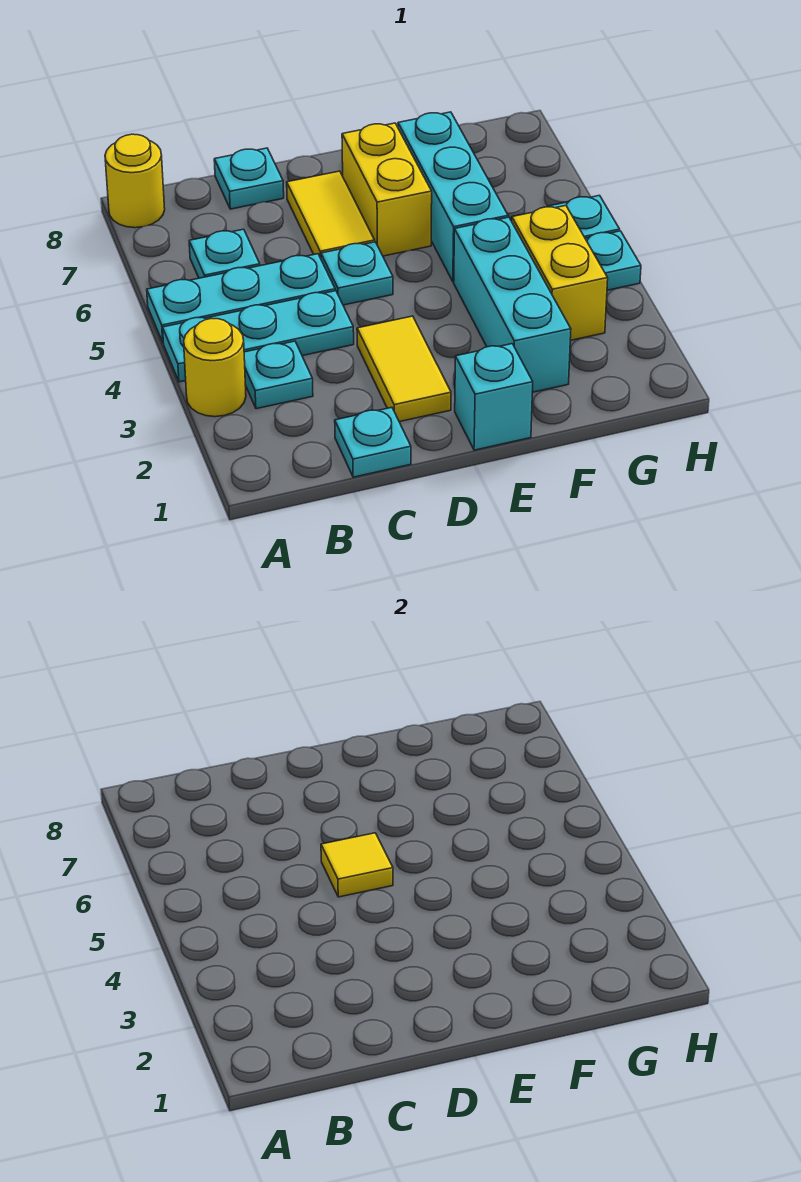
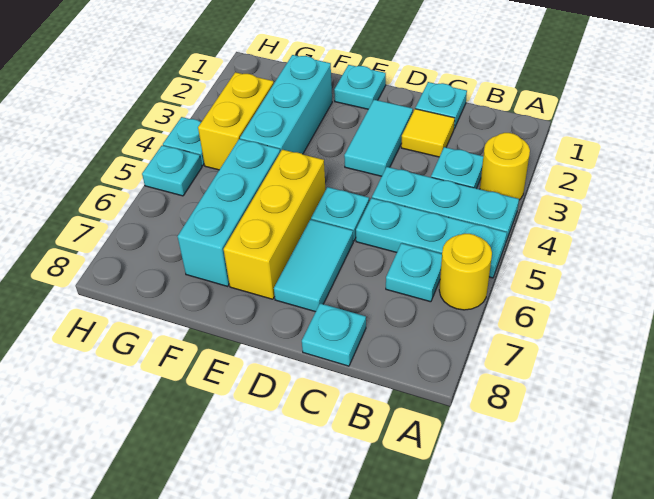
yellow 1x1 round brick [105,134,165,228] -> yellow 1x1 round brick moved to [439,234,492,310]
yellow 1x2 tile [357,316,451,422] -> cyan 1x2 tile [344,100,413,176]
yellow 1x1 tile [321,833,393,897] -> yellow 1x1 tile moved to [401,109,455,157]
yellow 1x2 tile [287,171,375,258] -> cyan 1x2 tile [274,219,353,312]
cyan 1x1 brick [455,344,533,450] -> cyan 1x1 plate [334,65,386,109]
yellow 1x2 brick [342,123,432,256] -> yellow 1x3 brick [224,150,325,299]

